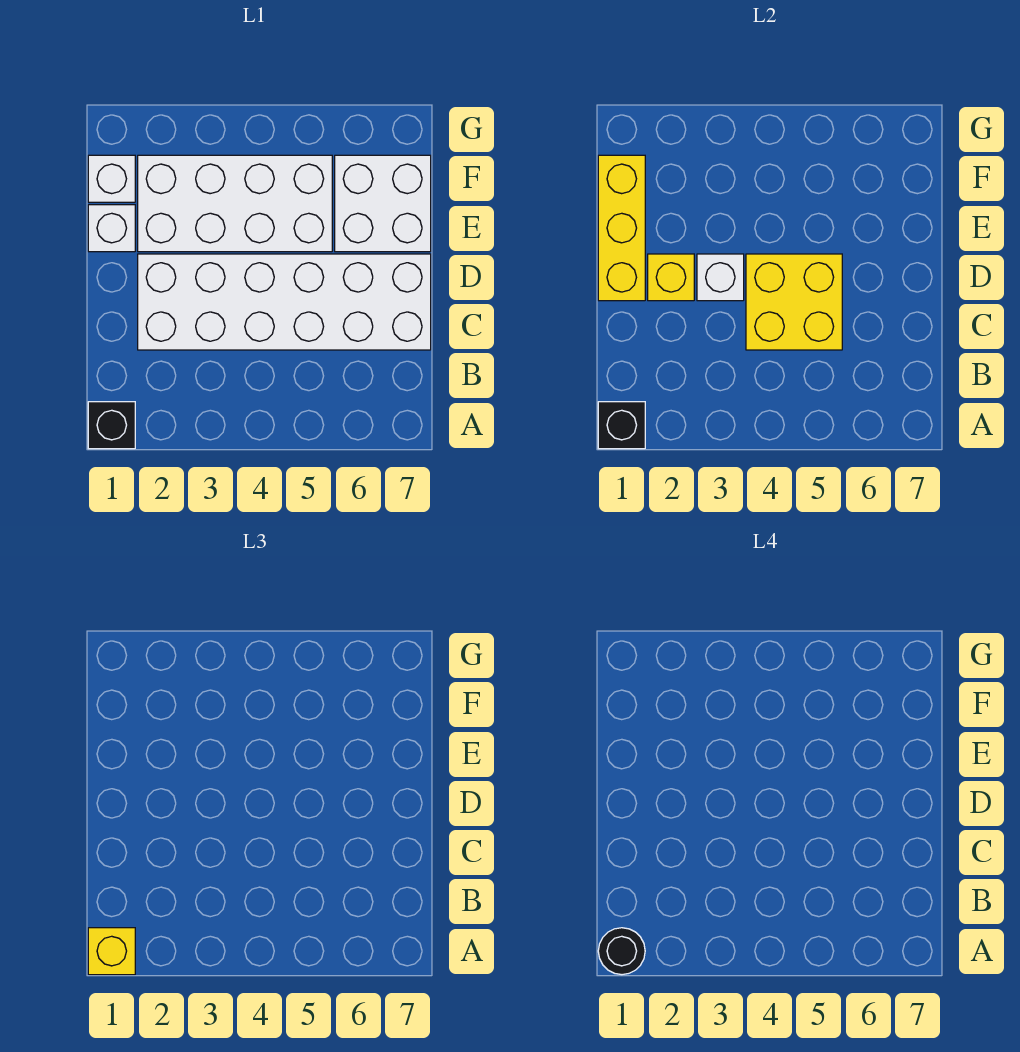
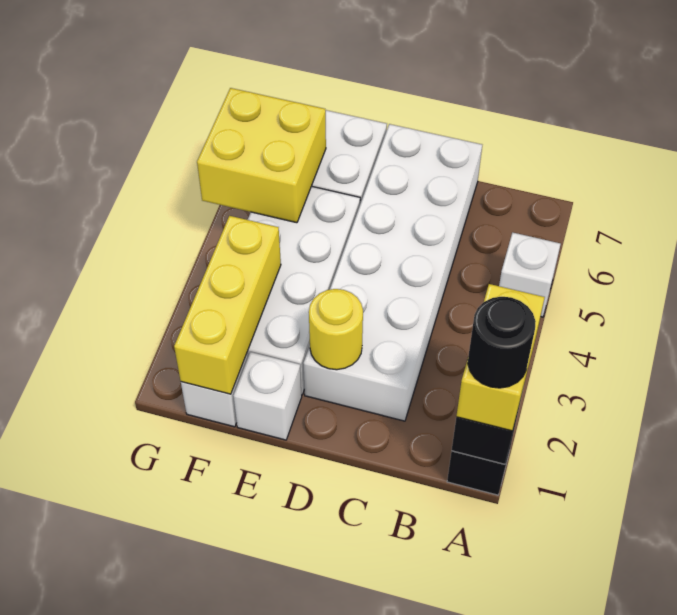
yellow 1x1 brick [88,928,135,975] -> yellow 1x2 brick [456,284,545,431]
yellow 2x2 brick [746,254,842,350] -> yellow 2x2 brick moved to [197,88,326,223]
yellow 1x3 brick [598,155,645,301] -> yellow 1x3 brick turned to [174,216,281,394]
yellow 1x1 brick [648,254,694,301] -> yellow 1x1 round brick [309,289,363,370]
white 1x1 brick [697,254,744,301] -> white 1x1 brick moved to [499,232,561,317]

